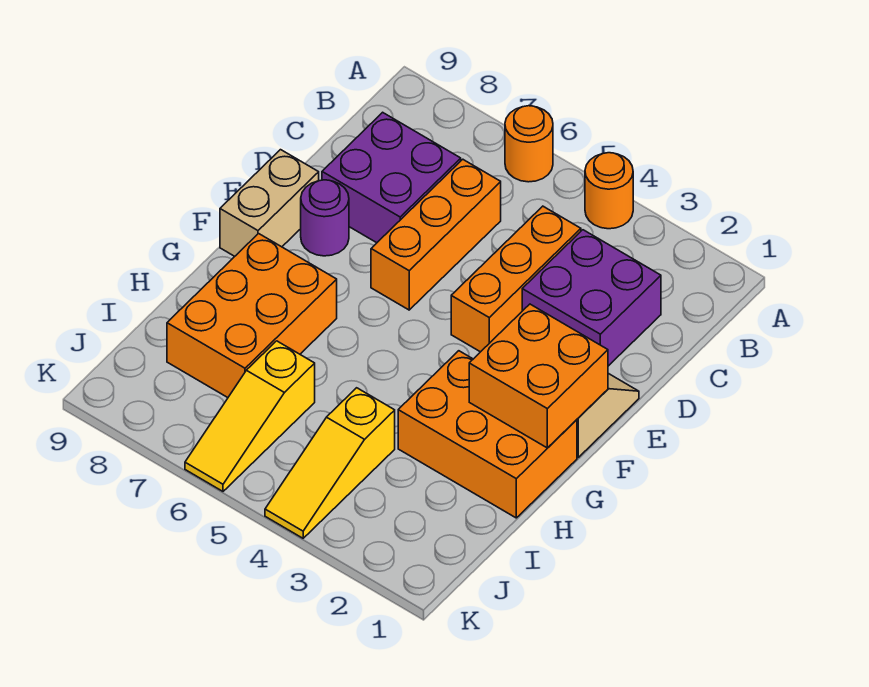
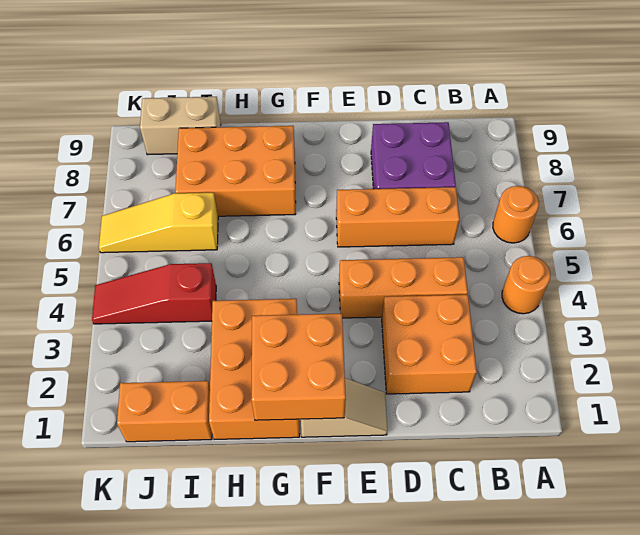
purple 2x2 brick [522,230,661,366] -> orange 2x2 brick [382,295,477,394]
purple 1x1 round brick [301,180,349,256] -> none
tan 1x2 brick [220,150,319,256] -> tan 1x2 brick moved to [140,97,221,155]
none -> orange 1x2 brick [117,381,212,442]
yellow 1x3 slope [265,388,395,538] -> red 1x3 slope [92,263,216,324]

